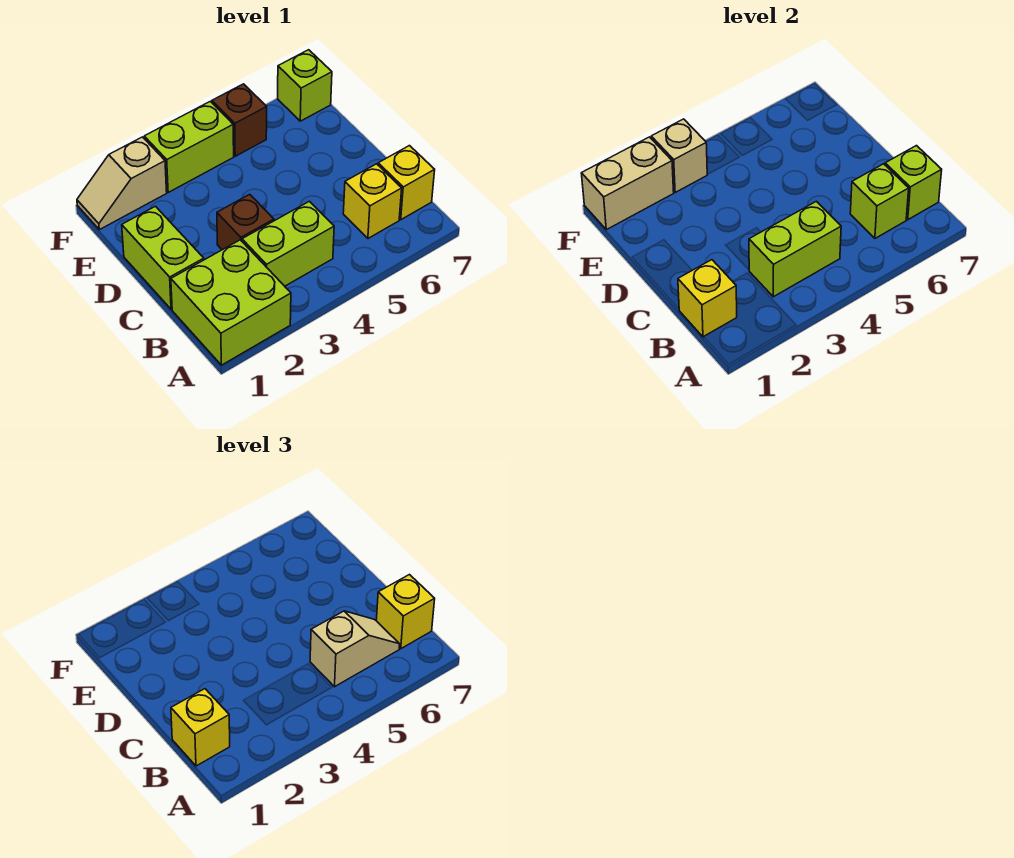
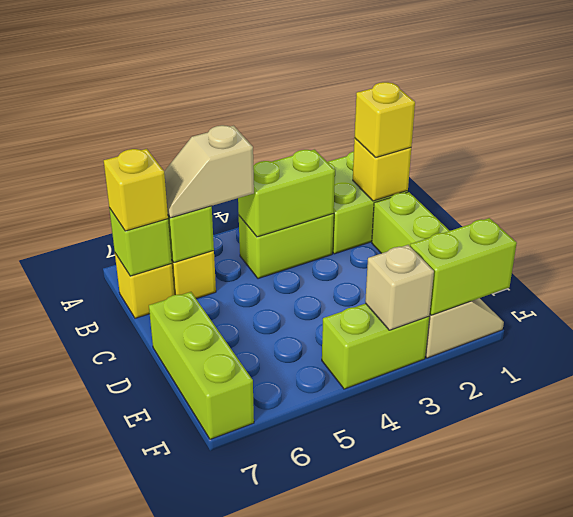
brown 1x1 brick [217,194,274,250] -> none
tan 1x2 brick [581,137,674,230] -> lime 1x2 brick [410,218,517,315]
brown 1x1 brick [212,84,267,156] -> none
lime 1x1 brick [278,50,332,121] -> lime 1x3 brick [149,292,254,439]

